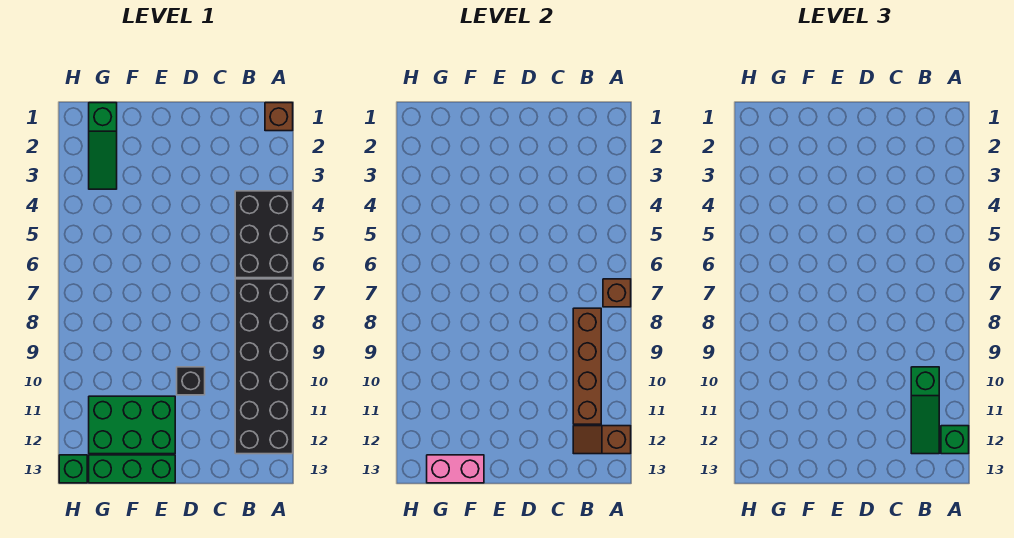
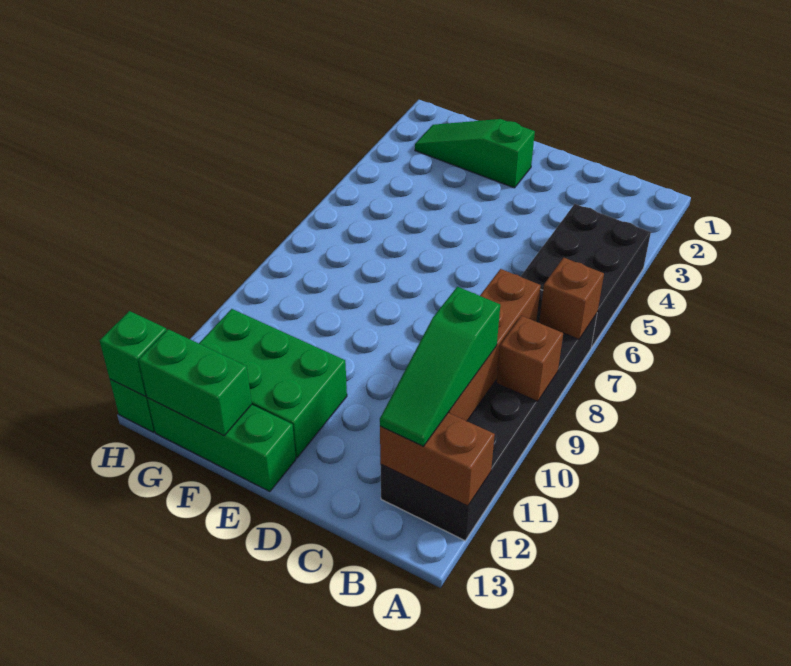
brown 1x1 brick [265,103,293,131] -> brown 1x1 brick moved to [497,316,563,401]
brown 1x2 slope [573,426,631,454] -> brown 1x2 brick [380,413,495,506]
green 1x1 brick [941,426,969,454] -> green 1x1 brick moved to [99,311,167,397]
black 1x1 brick [177,367,205,395] -> none
pink 1x2 brick [427,455,484,483] -> green 1x2 brick [139,329,252,436]
green 1x3 slope [89,103,117,189] -> green 1x3 slope turned to [415,119,535,188]

